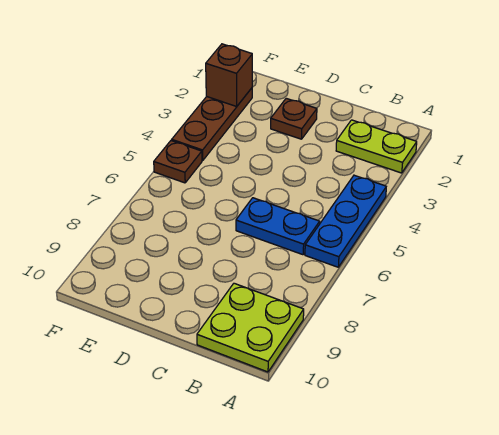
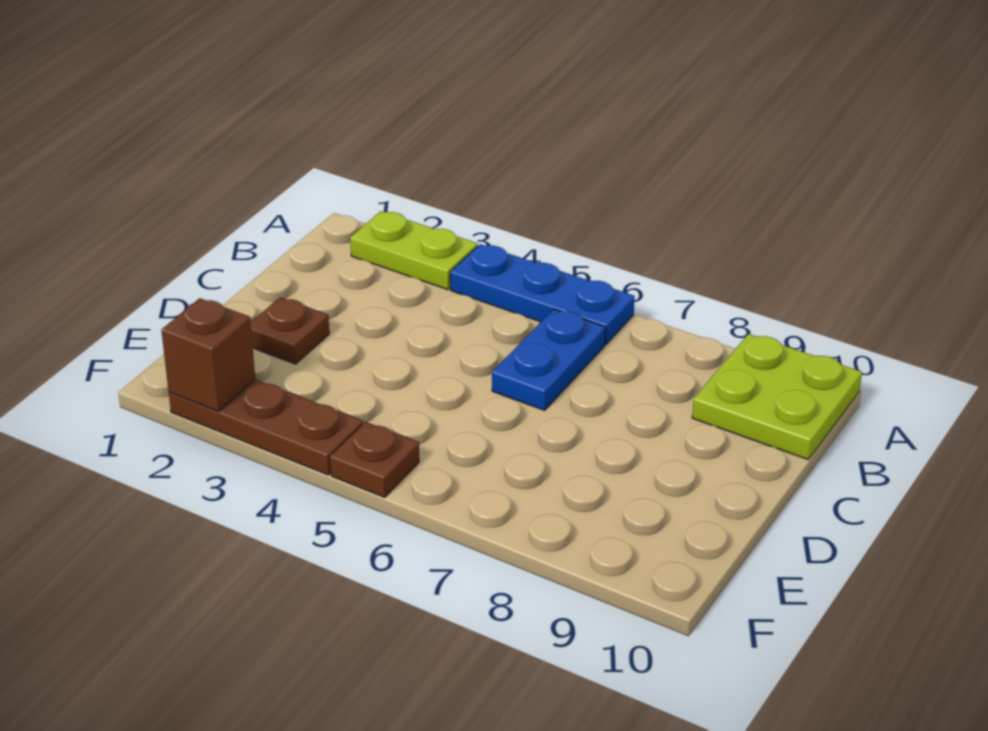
lime 1x2 plate [336,120,417,173] -> lime 1x2 plate turned to [350,211,478,290]

